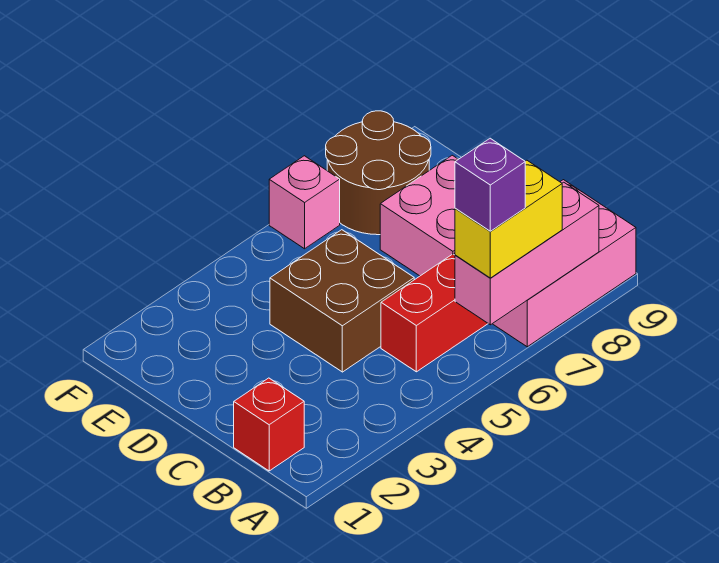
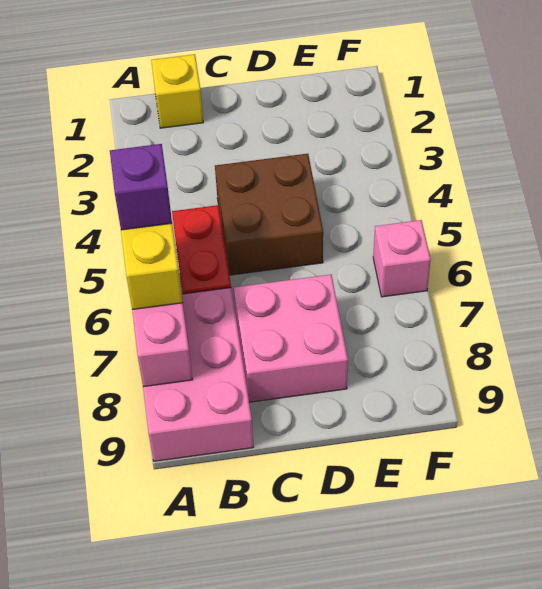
red 1x1 brick [234,378,304,471] -> yellow 1x1 brick [151,54,203,128]
brown 2x2 round brick [326,111,431,235] -> none

